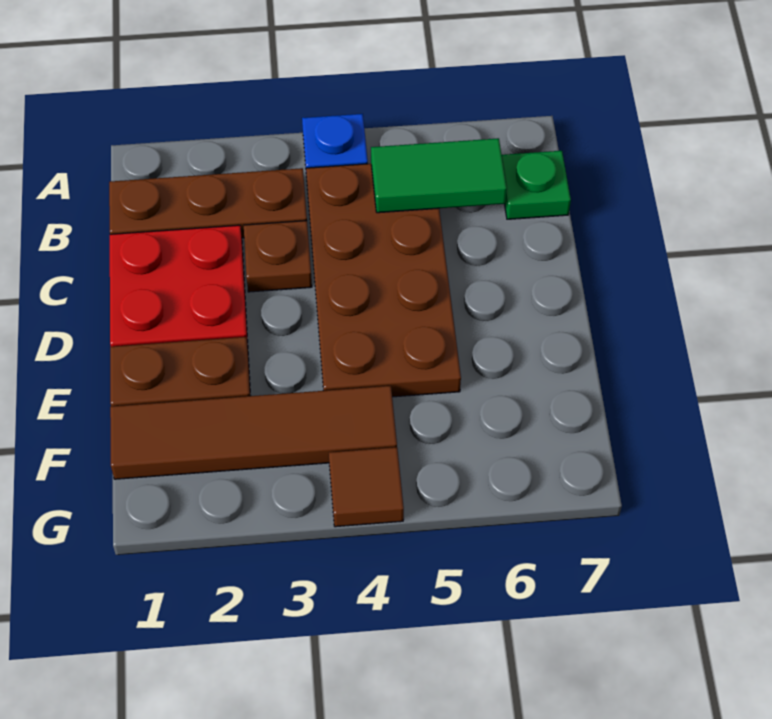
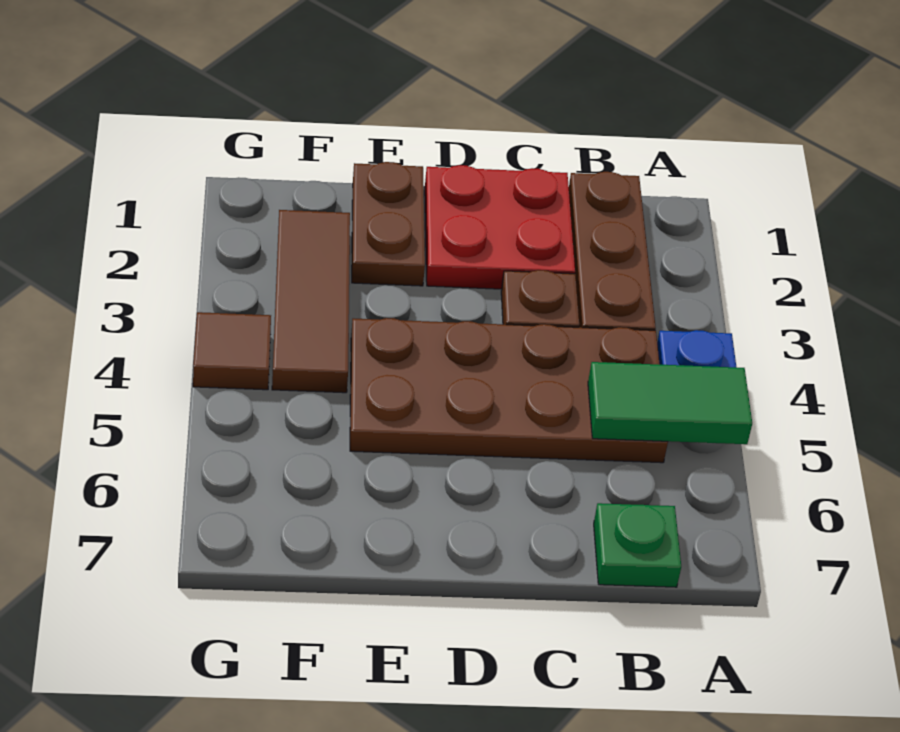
green 1x2 tile [371,138,507,213] -> green 1x2 tile turned to [588,362,752,444]
brown 1x4 tile [110,386,397,479] -> brown 1x3 tile [272,210,350,393]

